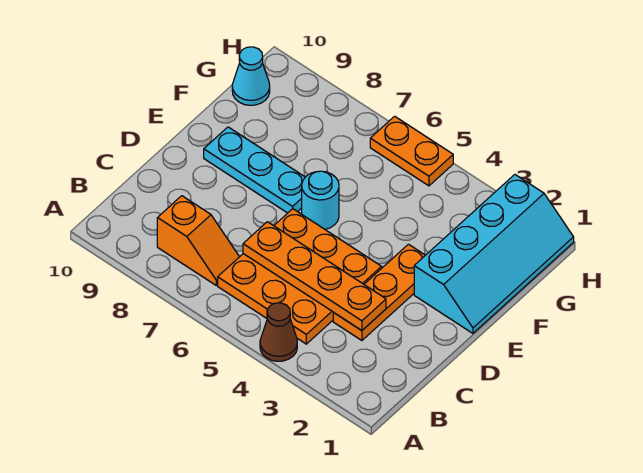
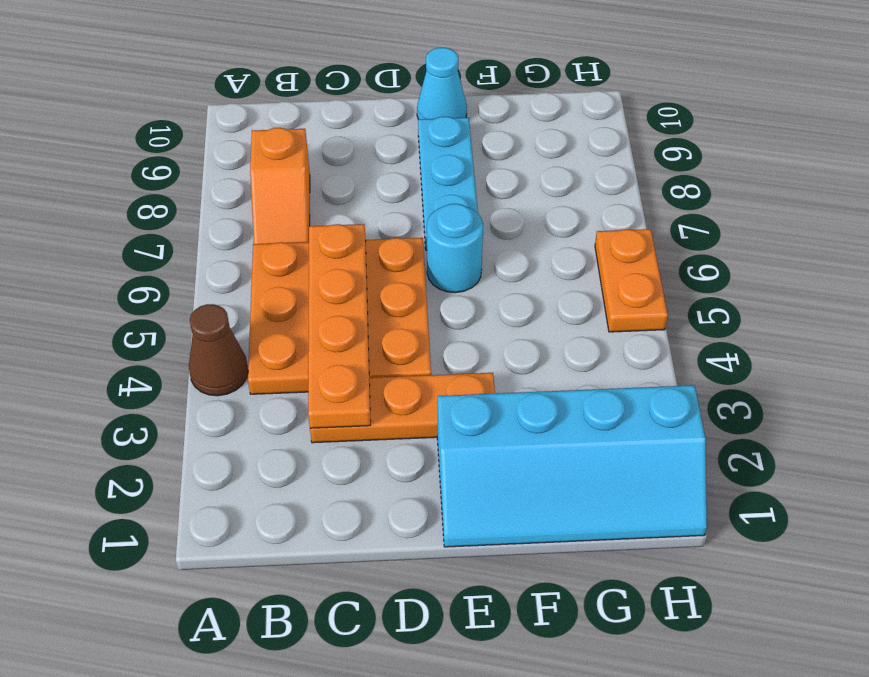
cyan 1x1 cone [232,47,270,105] -> cyan 1x1 cone moved to [417,48,467,119]

